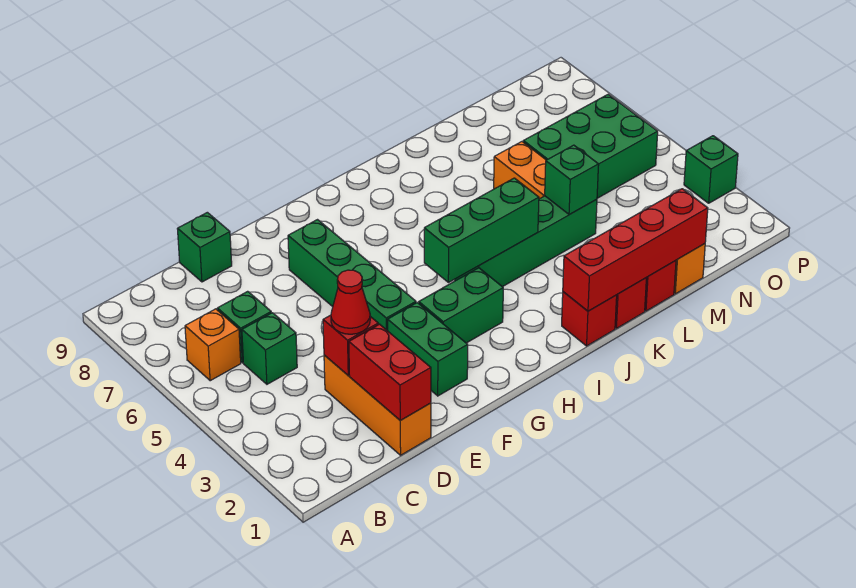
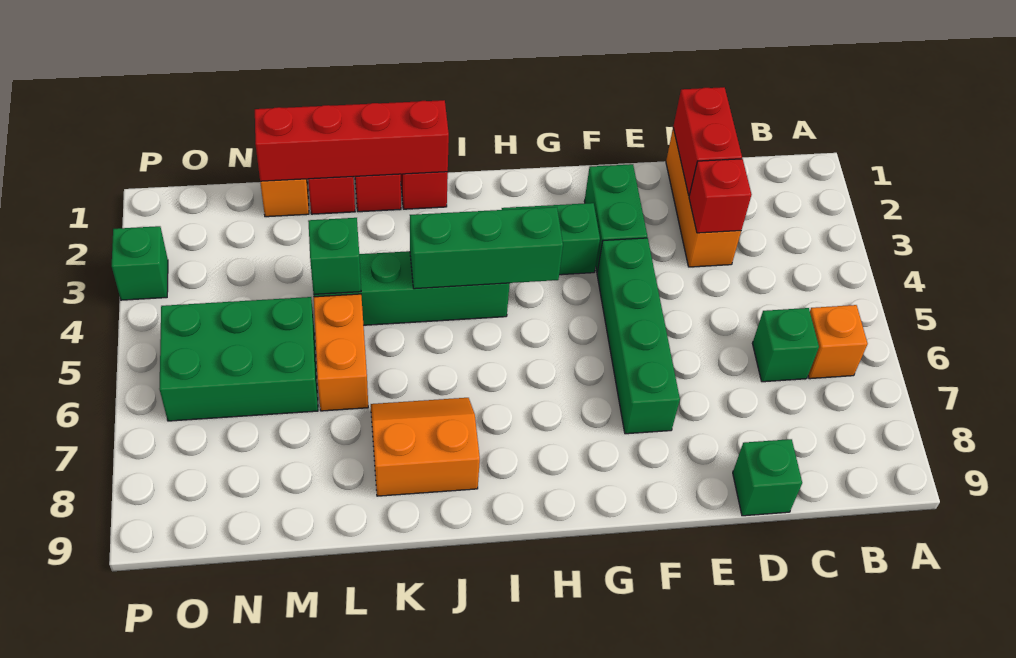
green 1x1 brick [242,313,297,384] -> none
red 1x1 cone [331,270,370,334] -> none
none -> orange 2x2 slope [371,398,480,496]

